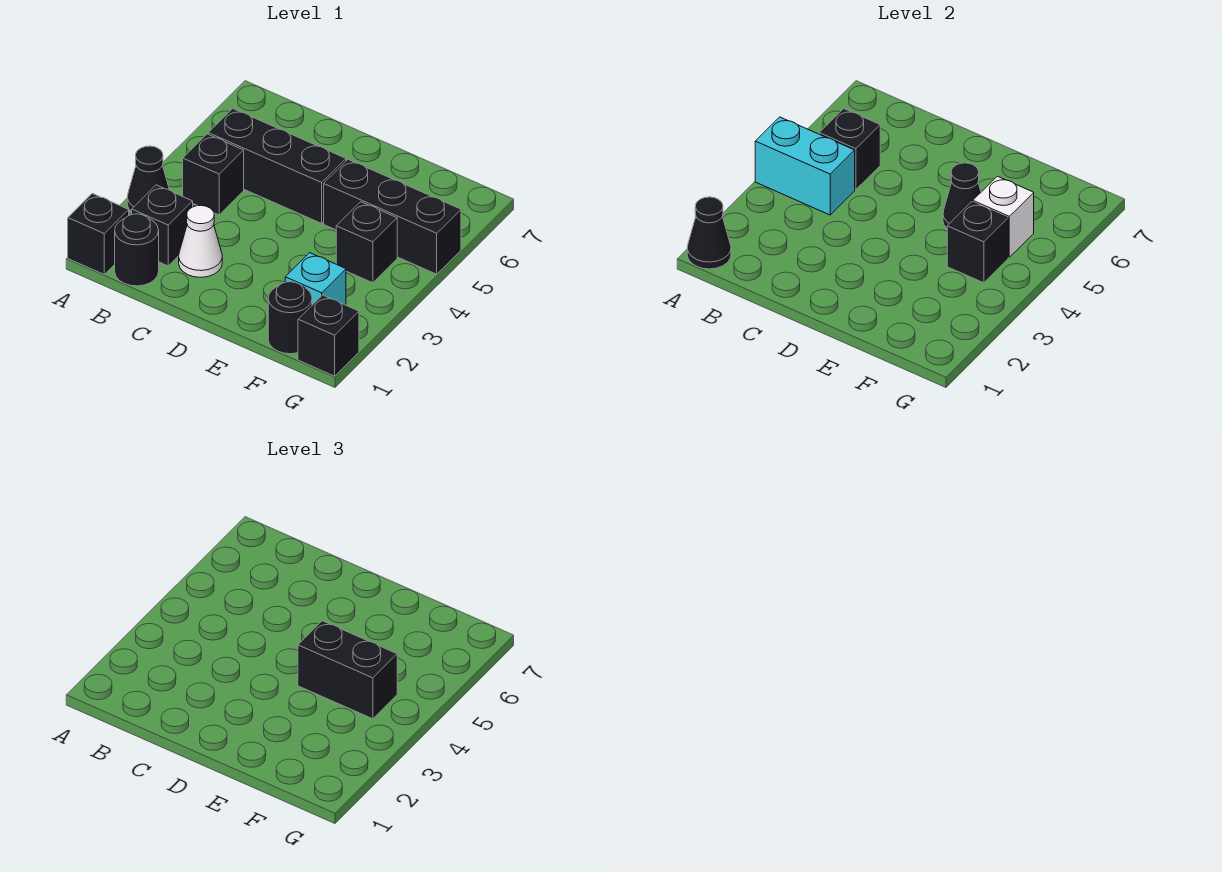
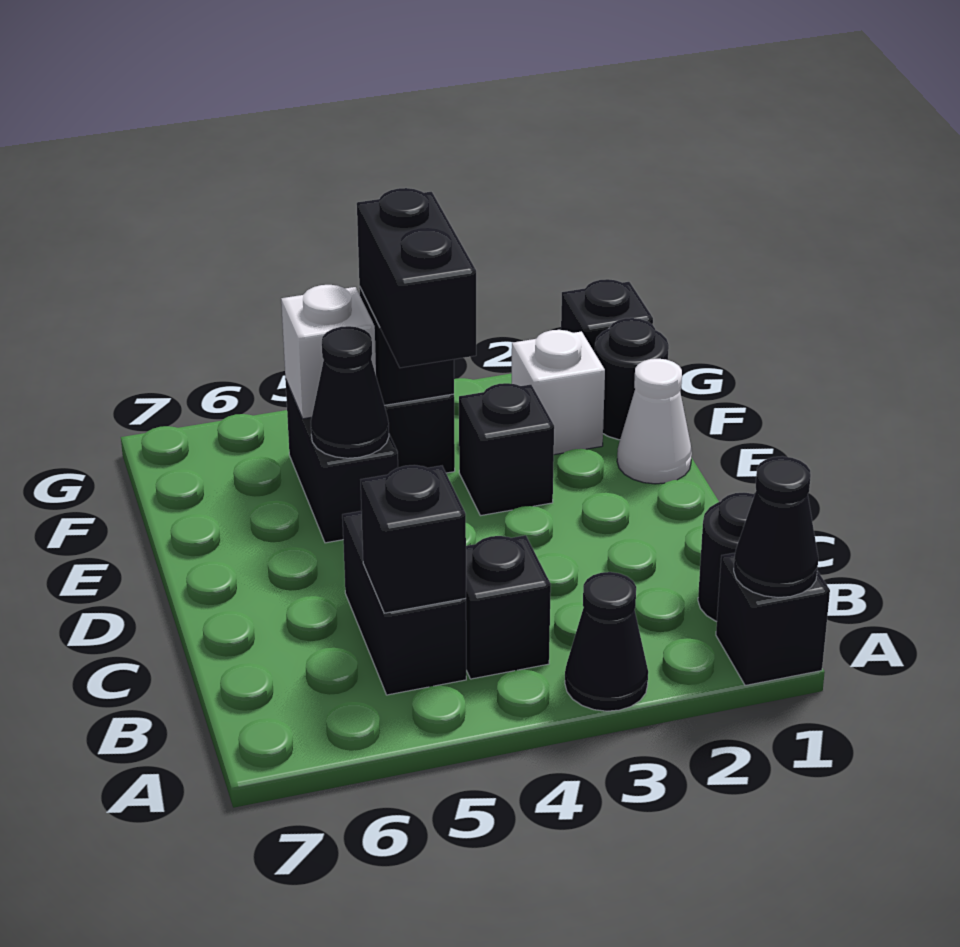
cyan 1x2 brick [755,117,855,215] -> none
black 1x1 brick [132,185,193,266] -> black 1x1 brick moved to [459,383,554,516]
black 1x3 brick [208,109,346,223] -> black 1x2 brick [342,511,466,695]
white 1x1 cone [179,205,222,277] -> white 1x1 cone moved to [617,359,692,484]
black 1x3 brick [324,160,461,274] -> black 1x2 brick [286,381,398,543]
cyan 1x1 brick [285,253,346,305] -> white 1x1 brick [512,330,605,455]

